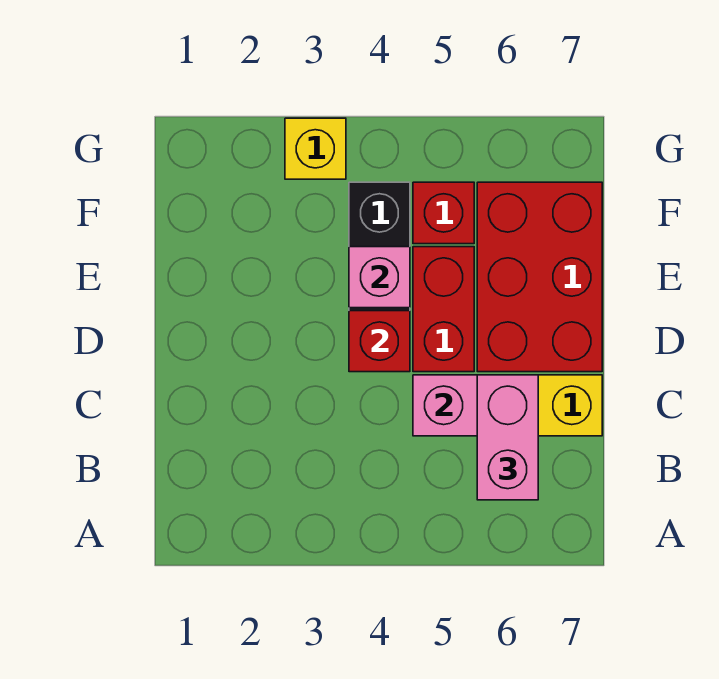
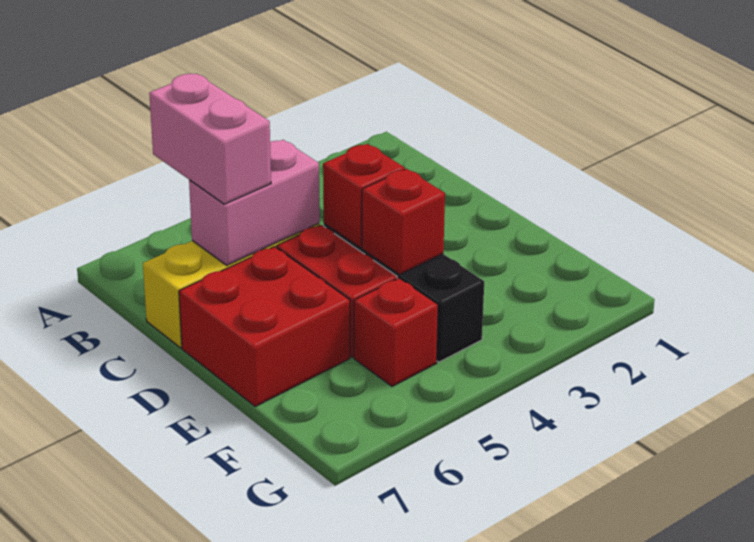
red 2x3 brick [477,182,602,372] -> red 2x2 brick [179,247,350,407]
pink 1x1 brick [349,247,410,308] -> red 1x1 brick [362,169,445,275]
yellow 1x1 brick [285,118,346,179] -> none

